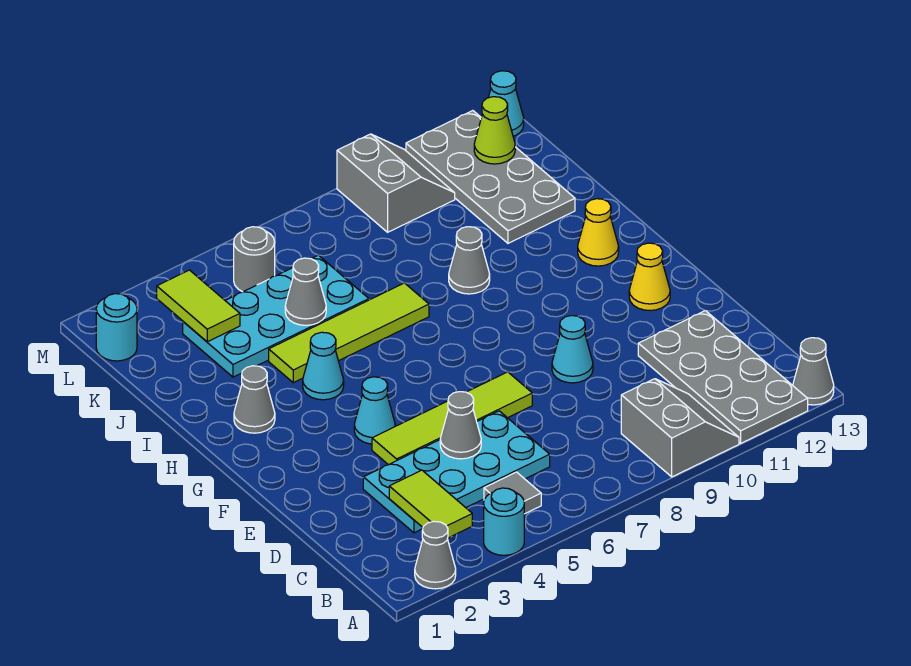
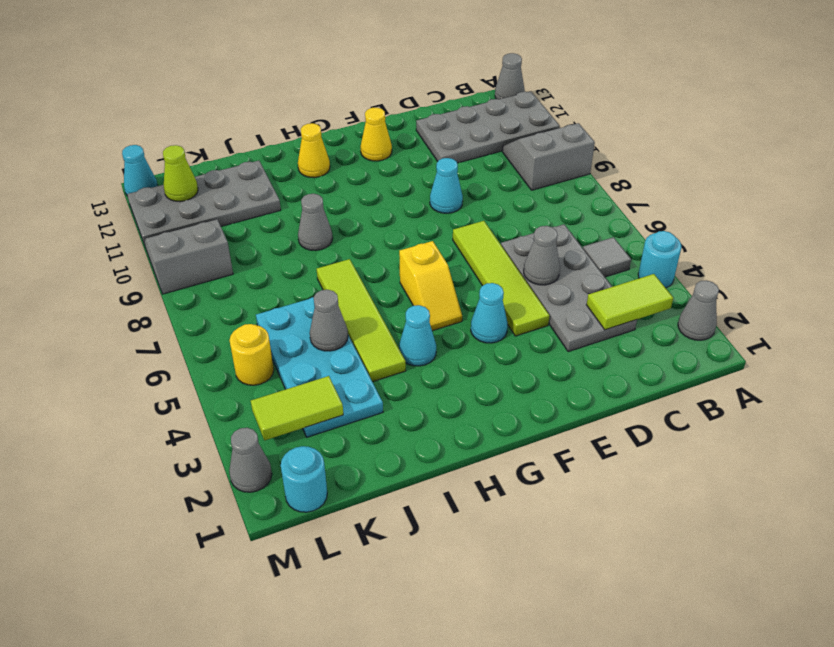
cyan 2x4 plate [363,411,550,533] -> grey 2x4 plate [501,224,637,352]
none -> yellow 1x2 slope [399,241,462,331]
grey 1x1 cone [234,366,275,433] -> grey 1x1 cone moved to [229,428,272,492]
grey 1x1 round brick [234,227,275,292] -> yellow 1x1 round brick [230,324,274,385]

